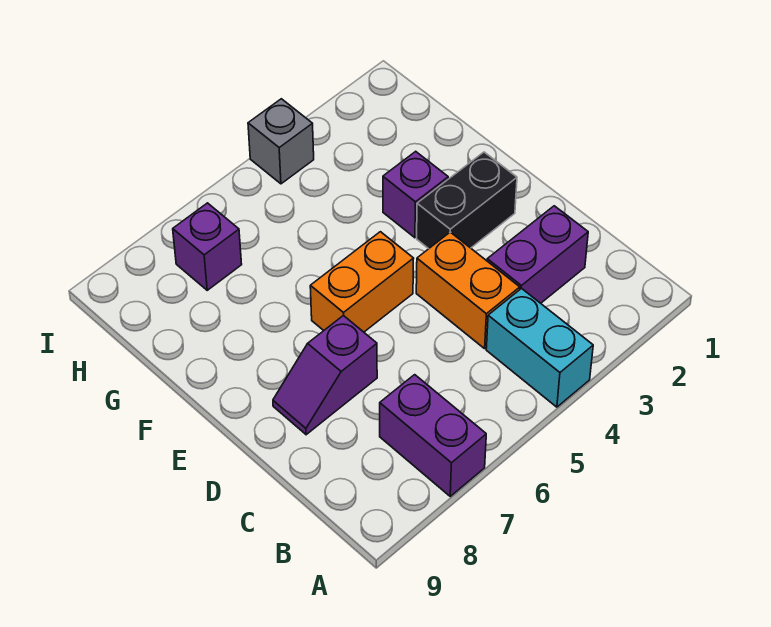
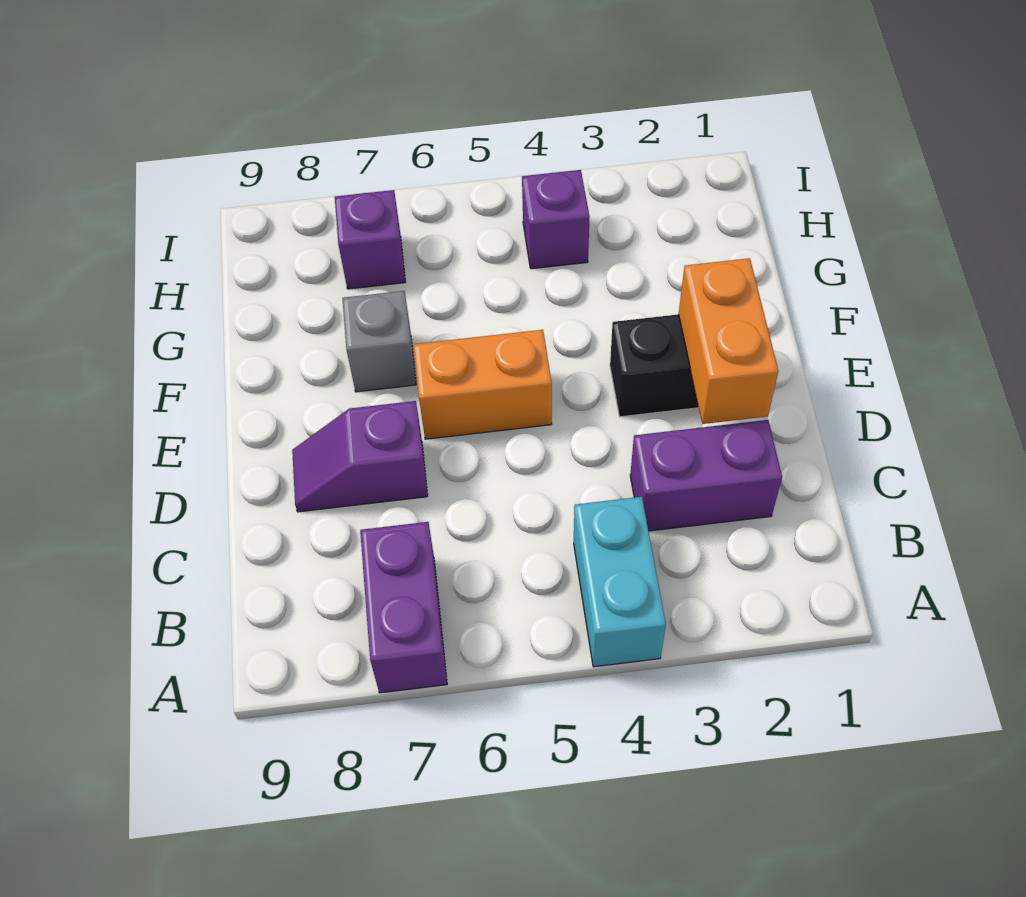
orange 1x2 brick [416,232,520,349] -> orange 1x2 brick moved to [679,258,778,424]
purple 1x1 brick [383,151,448,238] -> purple 1x1 brick moved to [522,170,590,269]
grey 1x1 brick [248,99,314,184] -> grey 1x1 brick moved to [342,291,416,392]

